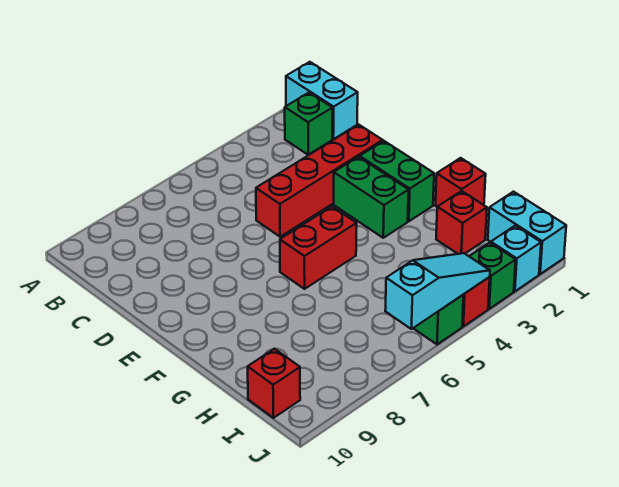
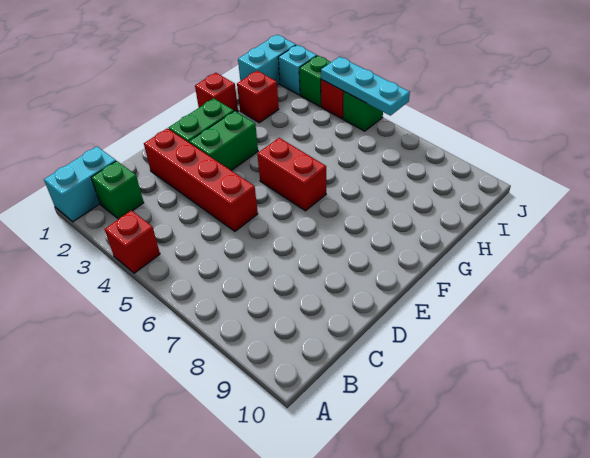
red 1x1 brick [248,349,300,418] -> red 1x1 brick moved to [105,211,160,273]
cyan 1x3 slope [385,253,490,329] -> cyan 1x3 plate [321,57,410,116]

